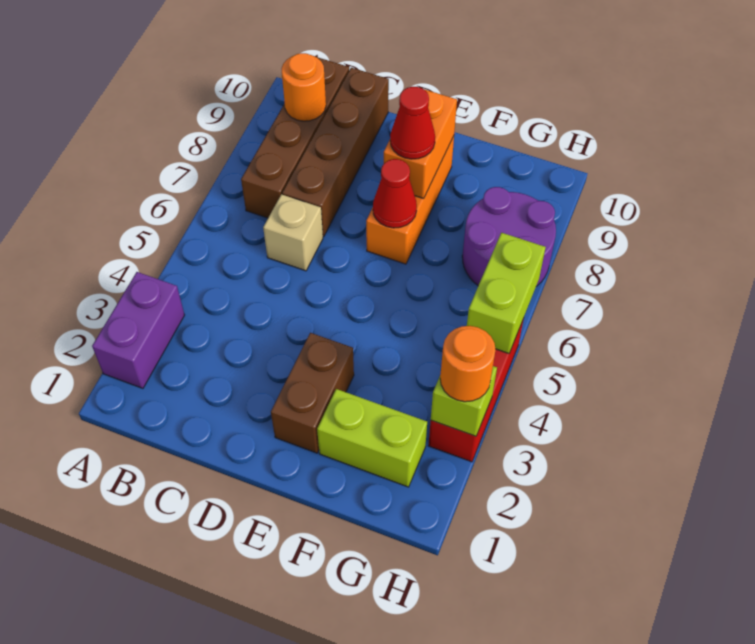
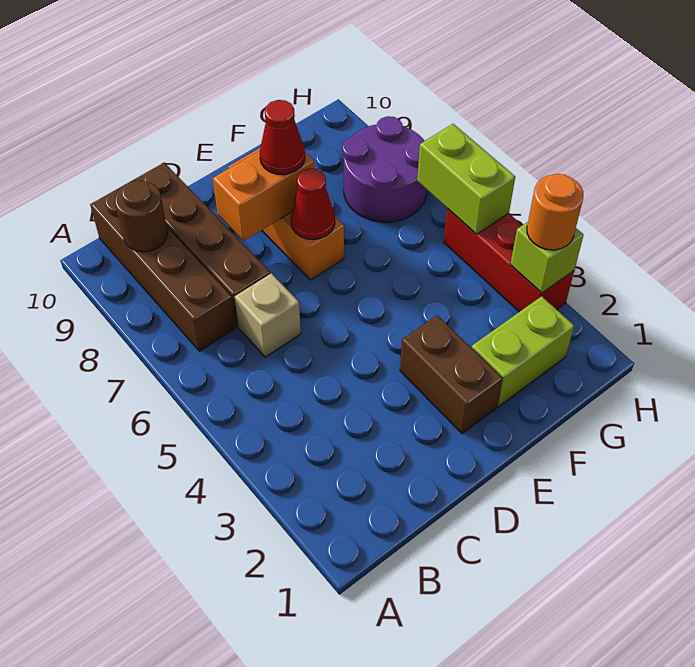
purple 1x2 brick [92,272,184,388] -> none
orange 1x1 round brick [282,53,326,121] -> brown 1x1 round brick [115,180,168,252]
orange 1x2 brick [384,89,457,199] -> orange 1x2 brick turned to [213,151,314,241]

